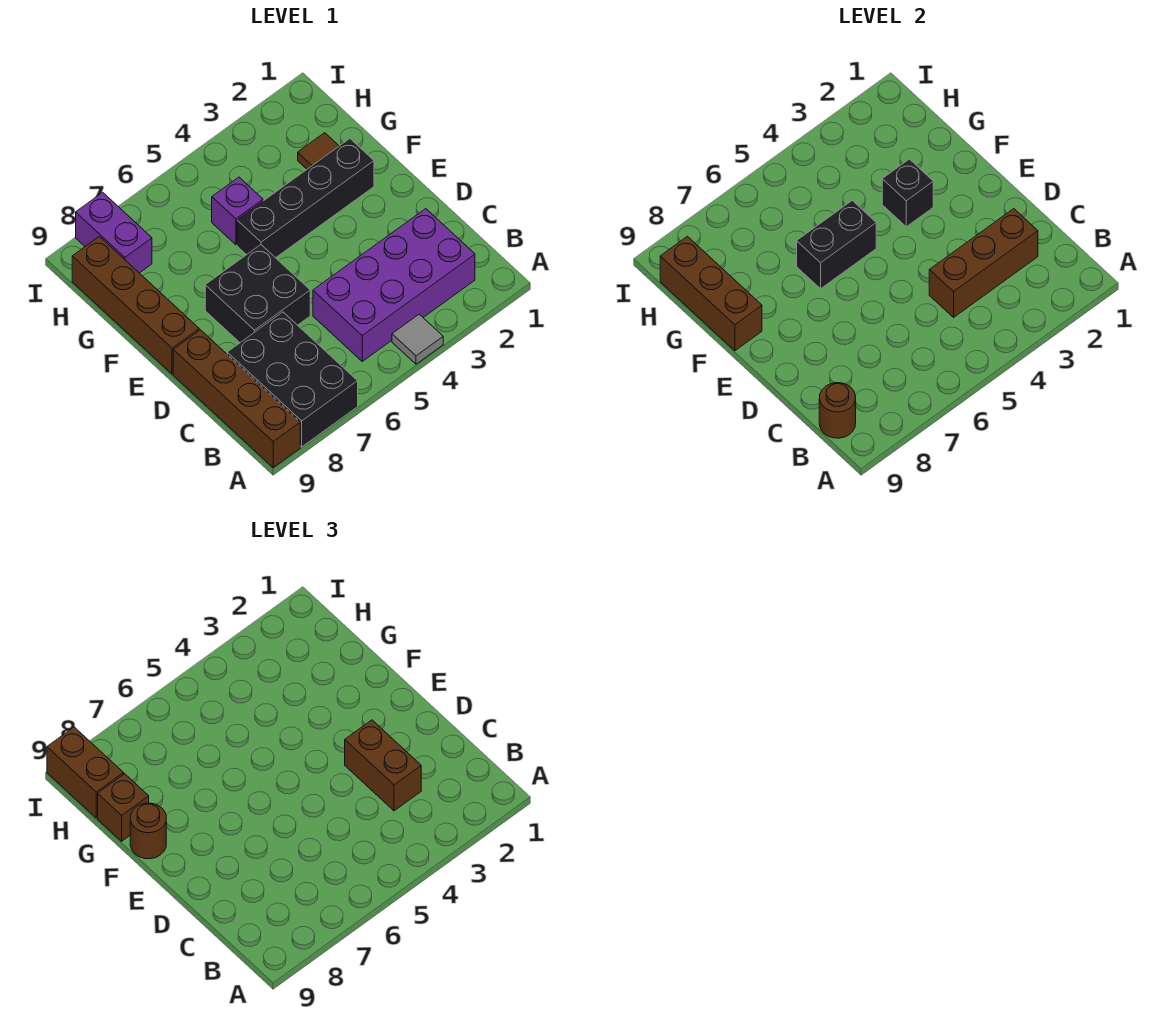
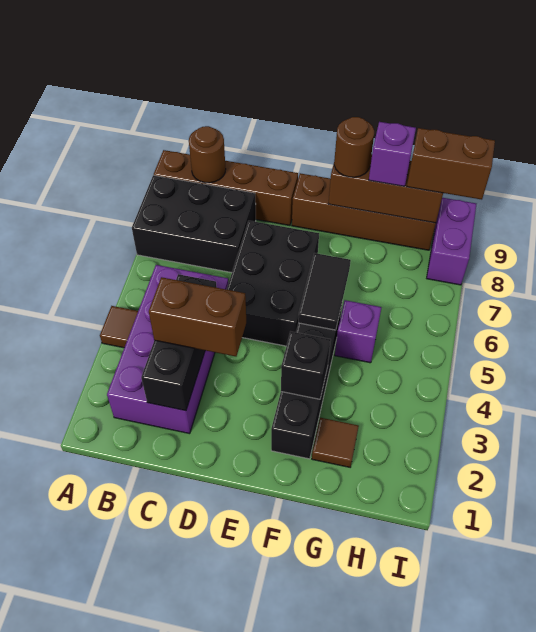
grey 1x1 tile [392,314,443,364] -> brown 1x1 tile [100,306,138,348]
brown 1x3 brick [929,209,1038,317] -> black 1x3 brick [141,274,217,411]
black 2x2 brick [205,245,310,342] -> black 2x3 brick [227,221,319,346]
black 1x2 brick [797,201,876,289] -> black 1x2 tile [298,253,351,330]
brown 1x1 brick [98,774,149,841] -> purple 1x1 brick [369,122,416,186]
purple 1x2 brick [76,192,152,273] -> purple 1x2 brick turned to [427,198,476,285]

